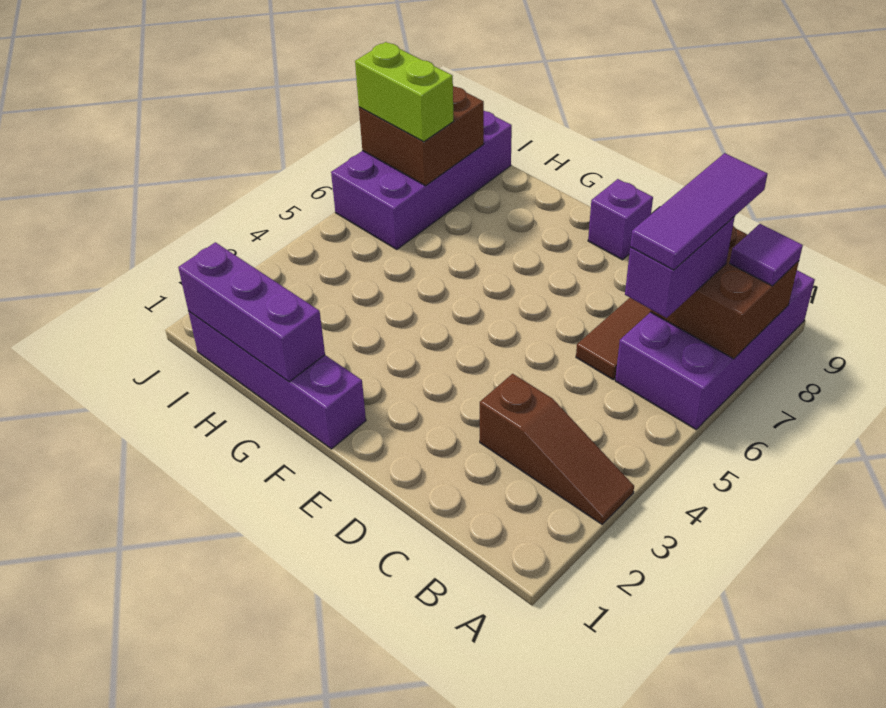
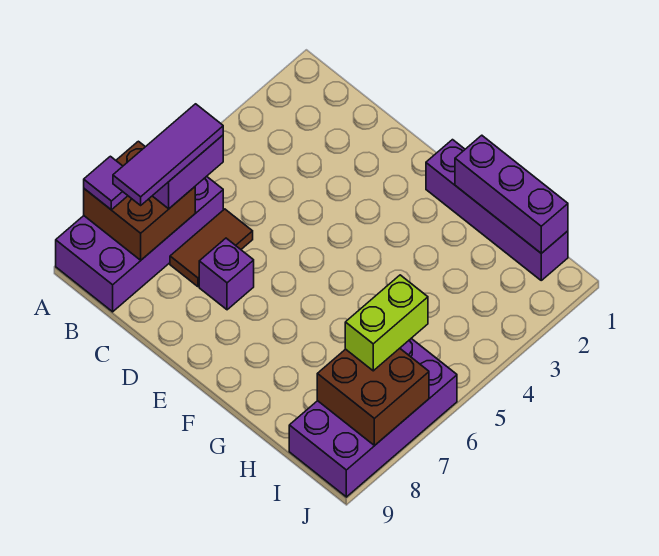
brown 1x3 slope [480,374,634,524] -> none
purple 1x1 brick [588,179,653,260] -> purple 1x1 brick moved to [199,238,254,310]
lime 1x2 brick [355,42,454,142] -> lime 1x2 brick turned to [345,275,428,371]

